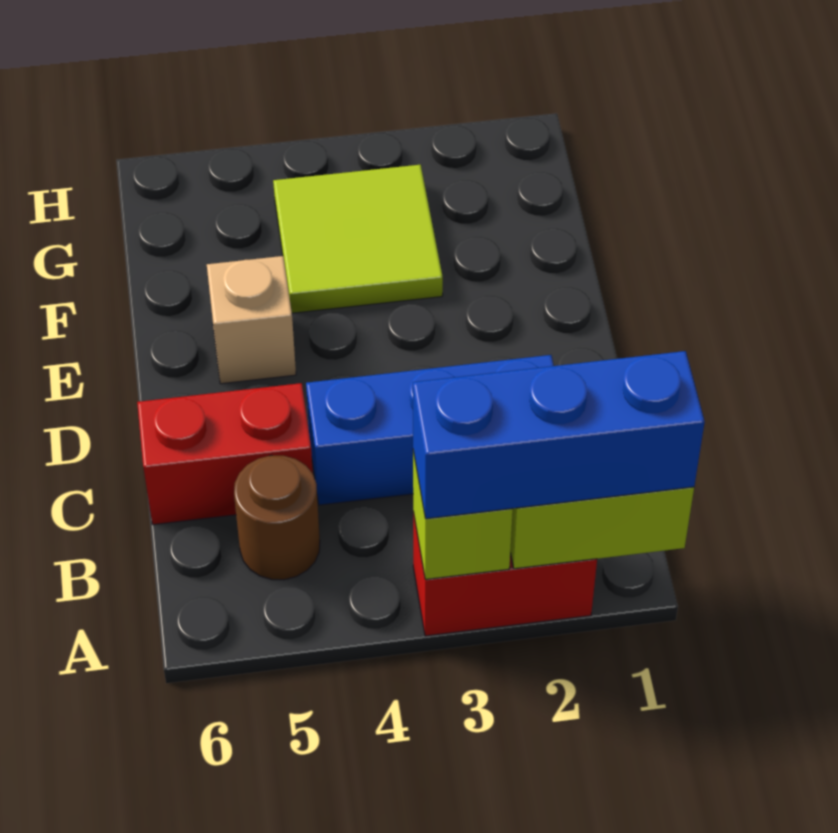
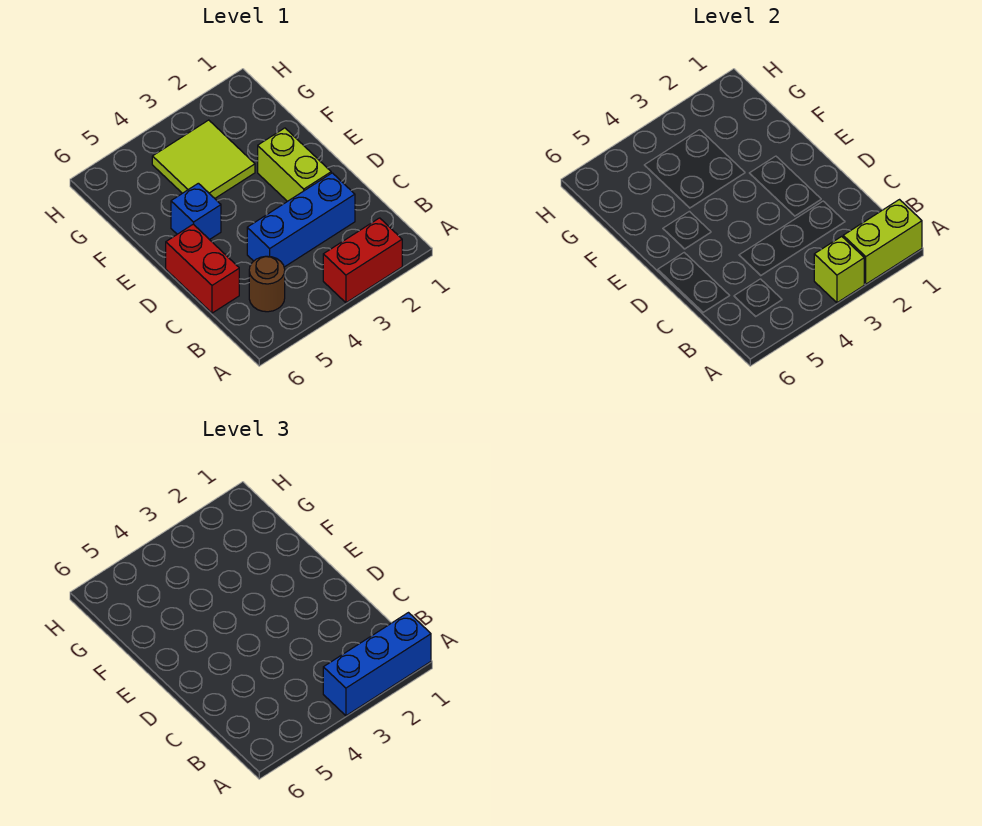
red 1x2 brick [137,383,313,525] -> red 1x2 brick turned to [166,224,239,313]
none -> lime 1x2 brick [258,128,331,201]
tan 1x1 brick [207,256,296,384] -> blue 1x1 brick [171,183,221,240]

